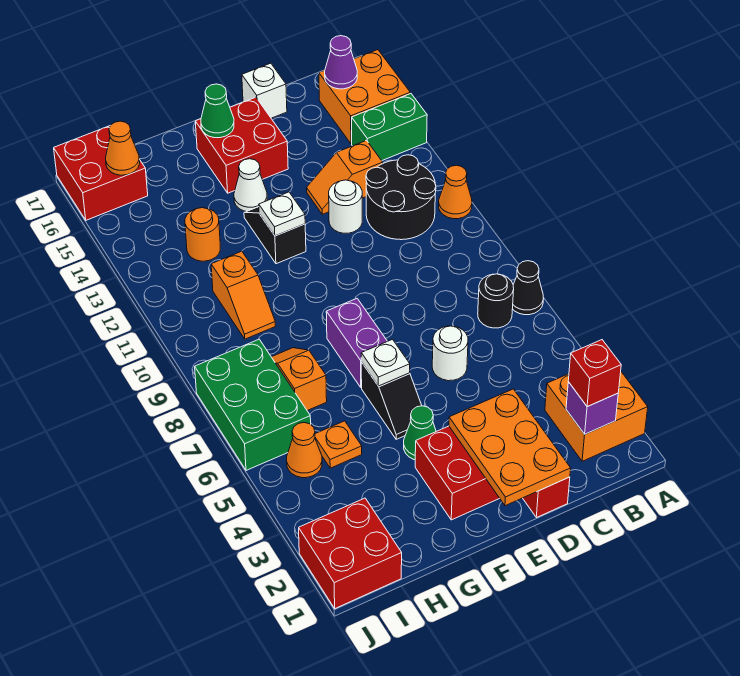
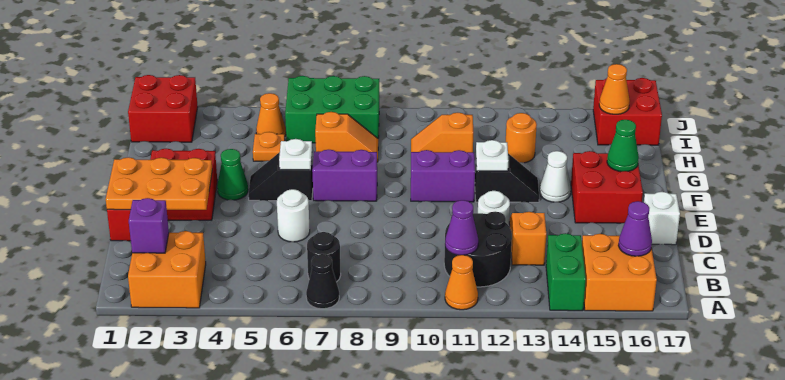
red 1x1 brick [568,340,621,407] -> none
none -> purple 1x1 cone [445,200,478,255]
none -> purple 1x2 brick [411,150,475,202]

